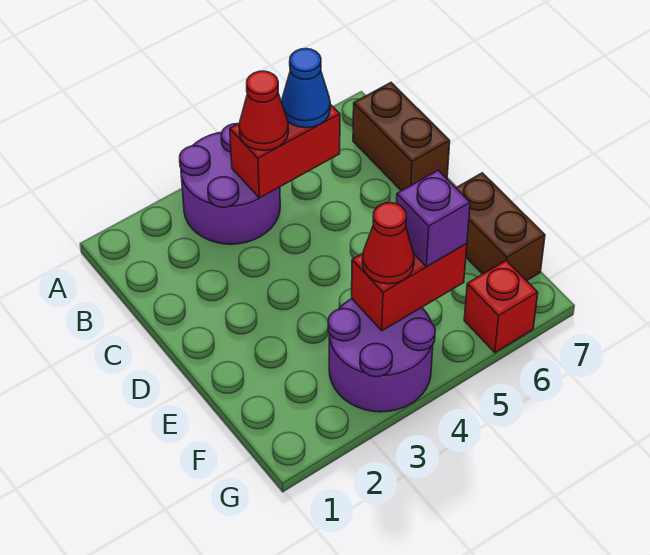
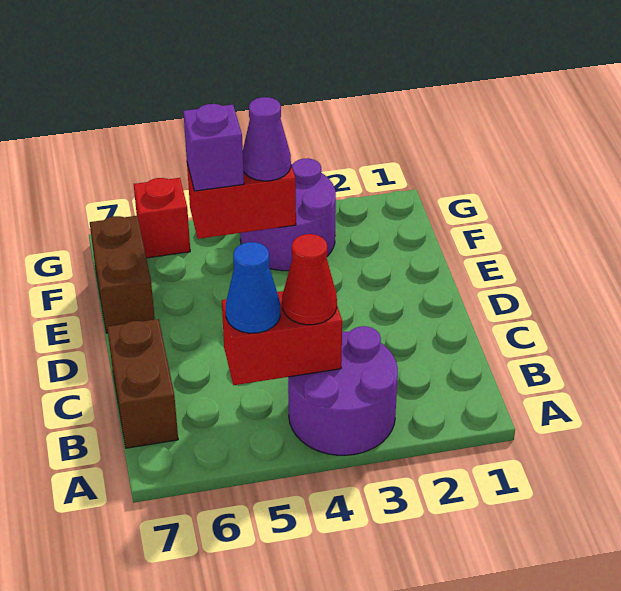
red 1x1 cone [362,203,414,284] -> purple 1x1 cone [243,97,291,181]

